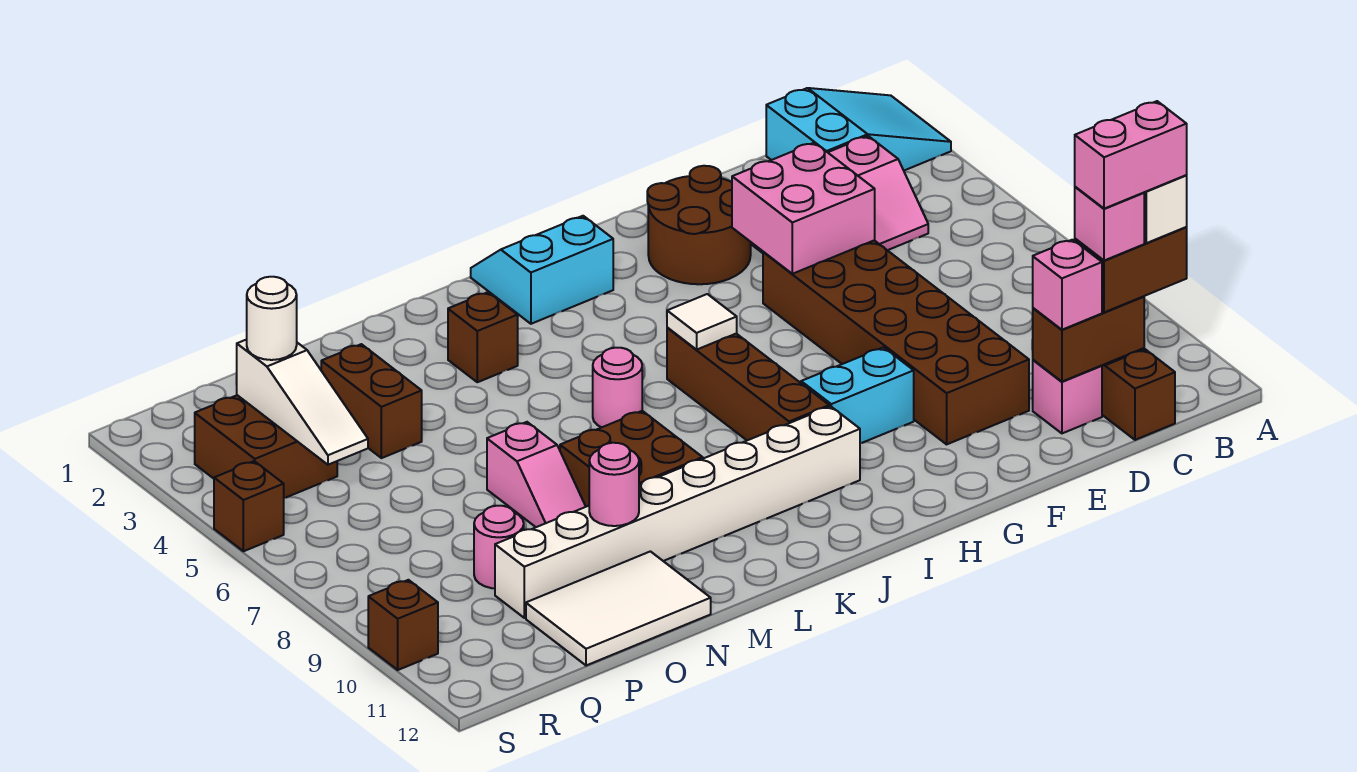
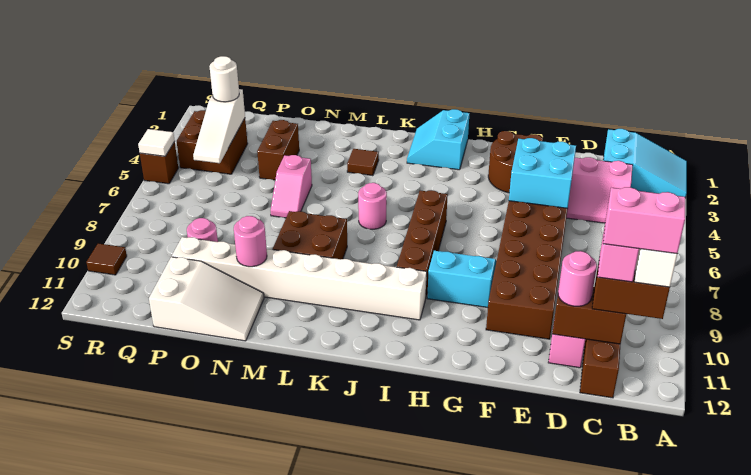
pink 1x1 brick [1033,240,1102,330] -> pink 1x1 round brick [558,251,597,306]
pink 2x2 brick [732,142,875,274] -> cyan 2x2 brick [509,138,576,208]
cyan 2x2 slope [471,216,613,324] -> cyan 2x2 slope turned to [407,109,469,170]
white 1x1 tile [667,294,737,350] -> white 1x1 tile moved to [138,129,175,156]
brown 1x1 brick [448,292,518,382] -> brown 1x1 tile [347,149,379,176]
pink 1x2 slope [487,422,586,527] -> pink 1x2 slope moved to [271,155,312,218]
white 2x3 tile [526,551,711,666] -> white 2x3 slope [149,257,264,341]
brown 1x1 brick [368,580,438,670] -> brown 1x1 tile [86,243,127,275]

